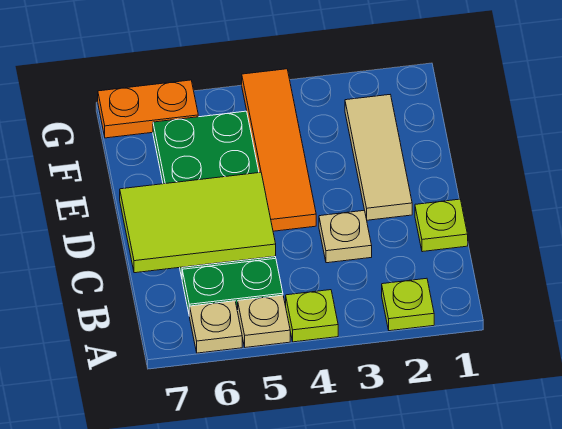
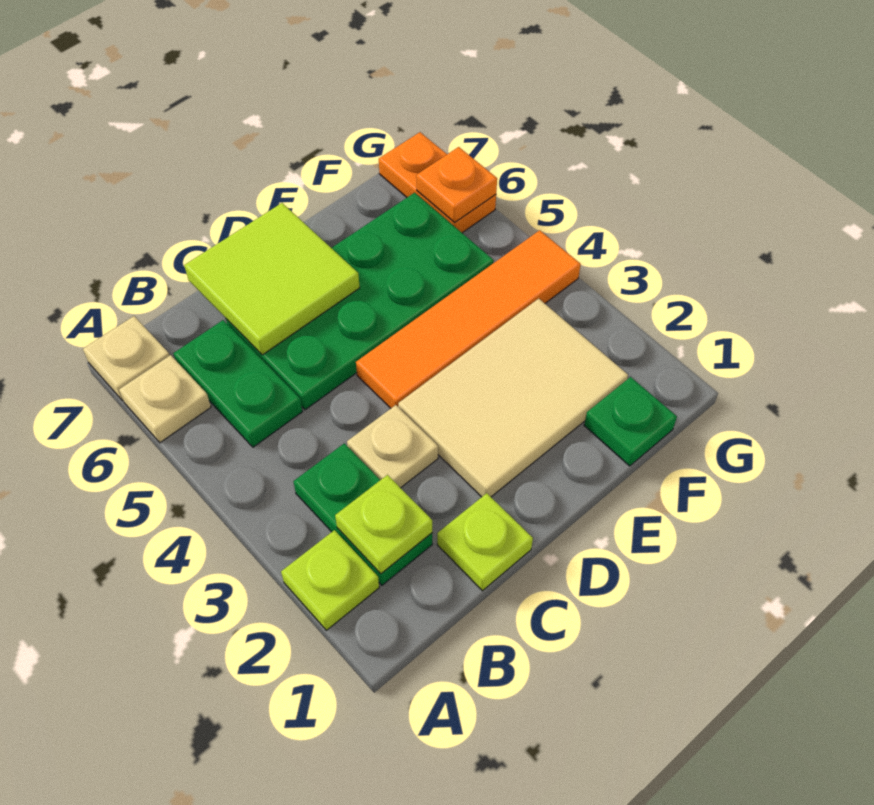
lime 1x1 plate [286,290,338,342] -> lime 1x1 plate moved to [335,475,432,574]
tan 1x1 plate [237,295,290,348] -> tan 1x1 plate moved to [83,316,170,401]
none -> green 1x2 plate [293,443,433,585]
lime 2x3 tile [120,172,276,273] -> lime 2x2 tile [184,203,360,355]
tan 1x3 tile [345,95,412,220] -> tan 2x3 tile [398,299,628,497]
none -> green 1x1 plate [584,377,677,466]
none -> orange 1x1 plate [416,147,497,222]

